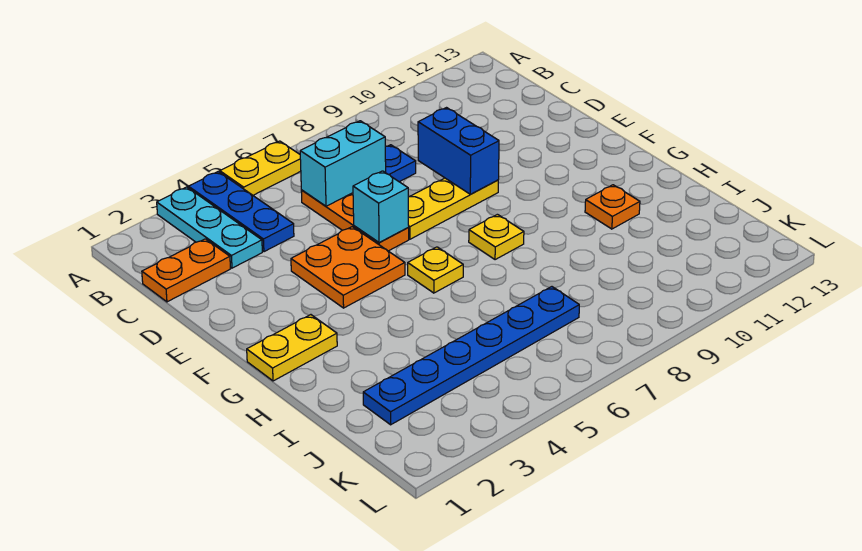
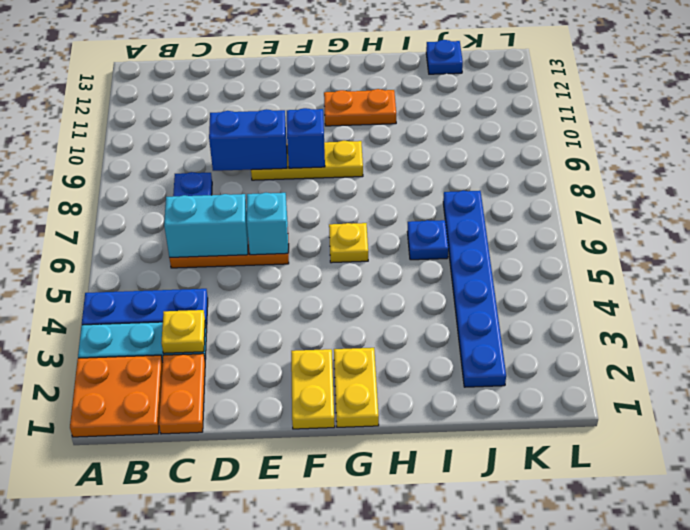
yellow 1x2 plate [220,141,301,195] -> yellow 1x2 plate moved to [291,349,335,429]
cyan 1x2 brick [300,121,386,206] -> cyan 1x2 brick turned to [164,194,248,257]
orange 2x2 plate [291,227,405,308] -> orange 2x2 plate moved to [70,355,163,437]
yellow 1x3 plate [408,178,498,239] -> yellow 1x3 plate turned to [251,141,363,180]
none -> blue 1x1 brick [287,108,325,168]
yellow 1x1 plate [469,214,524,260] -> yellow 1x1 plate moved to [161,310,205,353]
orange 1x1 plate [585,185,640,229] -> orange 1x2 plate [324,89,396,126]
none -> blue 1x1 plate [407,220,448,260]
none -> blue 1x1 plate [426,40,463,74]

